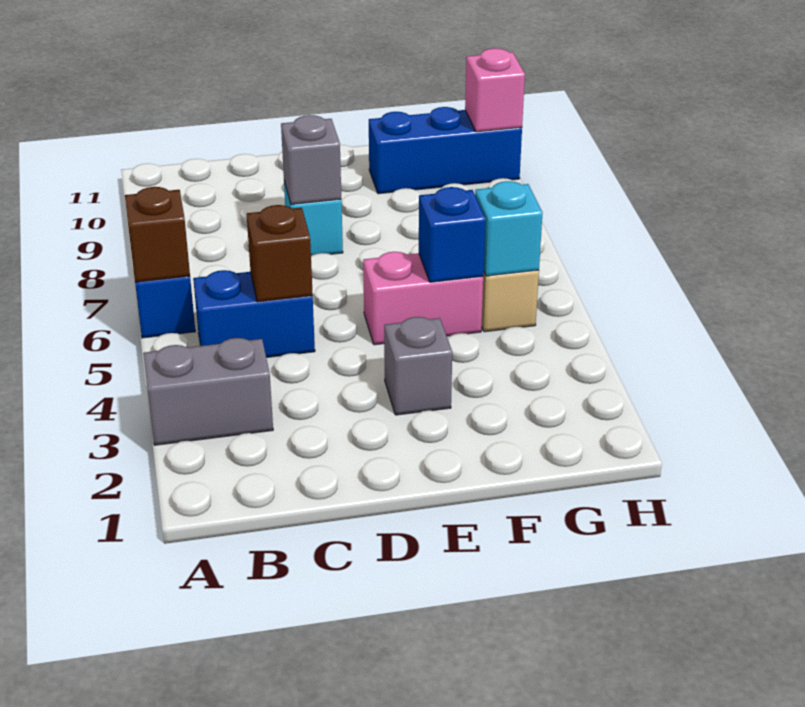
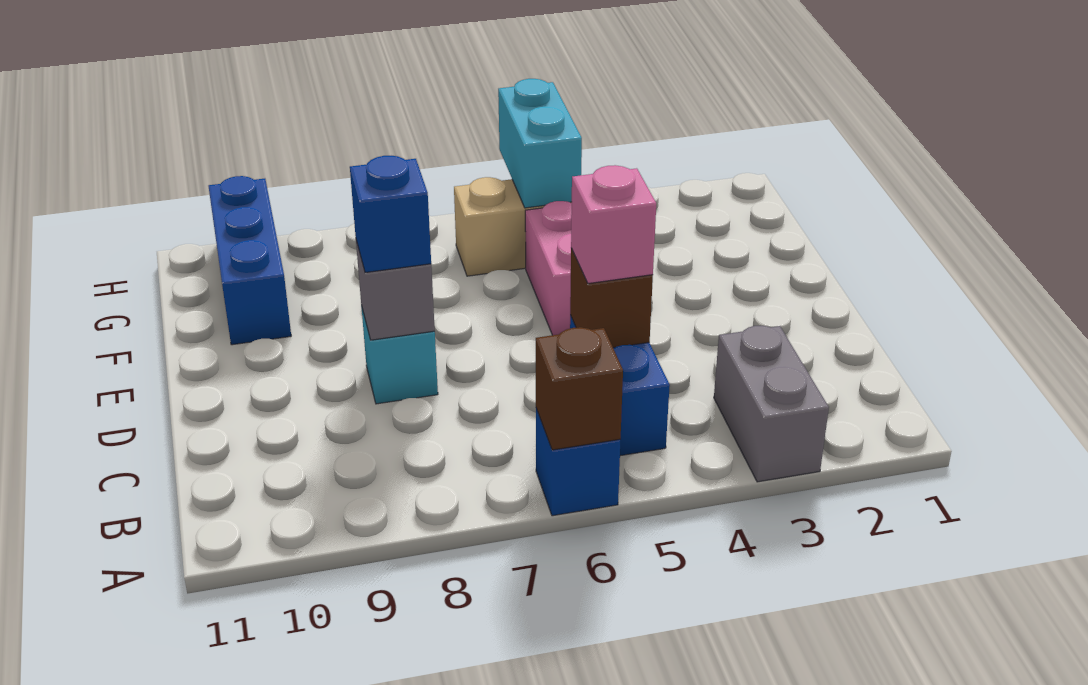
grey 1x1 brick [384,317,452,415] -> none
blue 1x1 brick [419,187,485,282] -> blue 1x1 brick moved to [350,156,431,273]
cyan 1x1 brick [475,181,543,276] -> cyan 1x2 brick [498,79,582,208]
pink 1x1 brick [465,48,525,132] -> pink 1x1 brick moved to [571,165,656,284]

